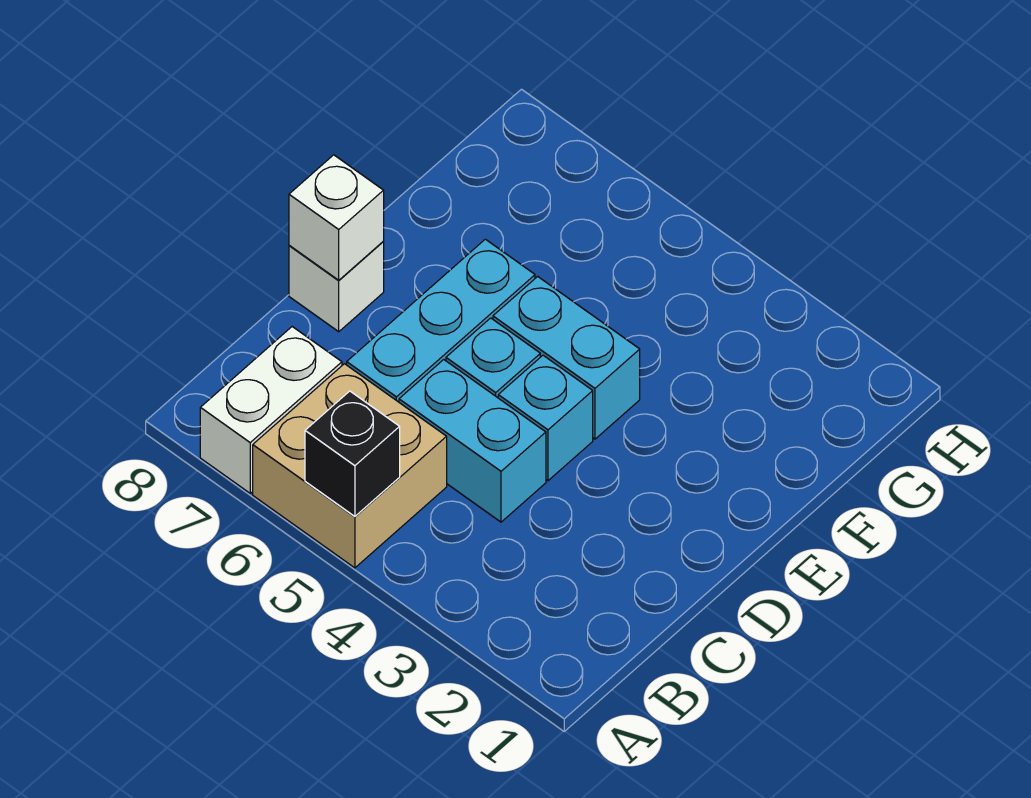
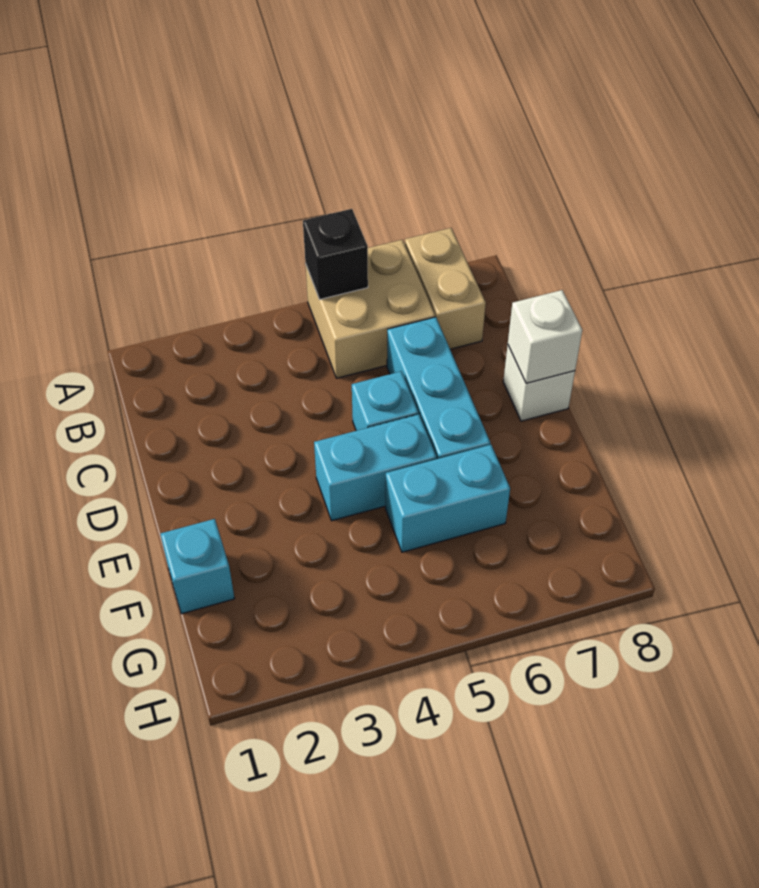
white 1x2 brick [200,327,342,493] -> tan 1x2 brick [405,228,486,349]
cyan 1x2 brick [399,360,546,522] -> cyan 1x2 brick moved to [385,445,510,552]
cyan 1x1 brick [498,355,593,481] -> cyan 1x1 brick moved to [161,519,235,614]

